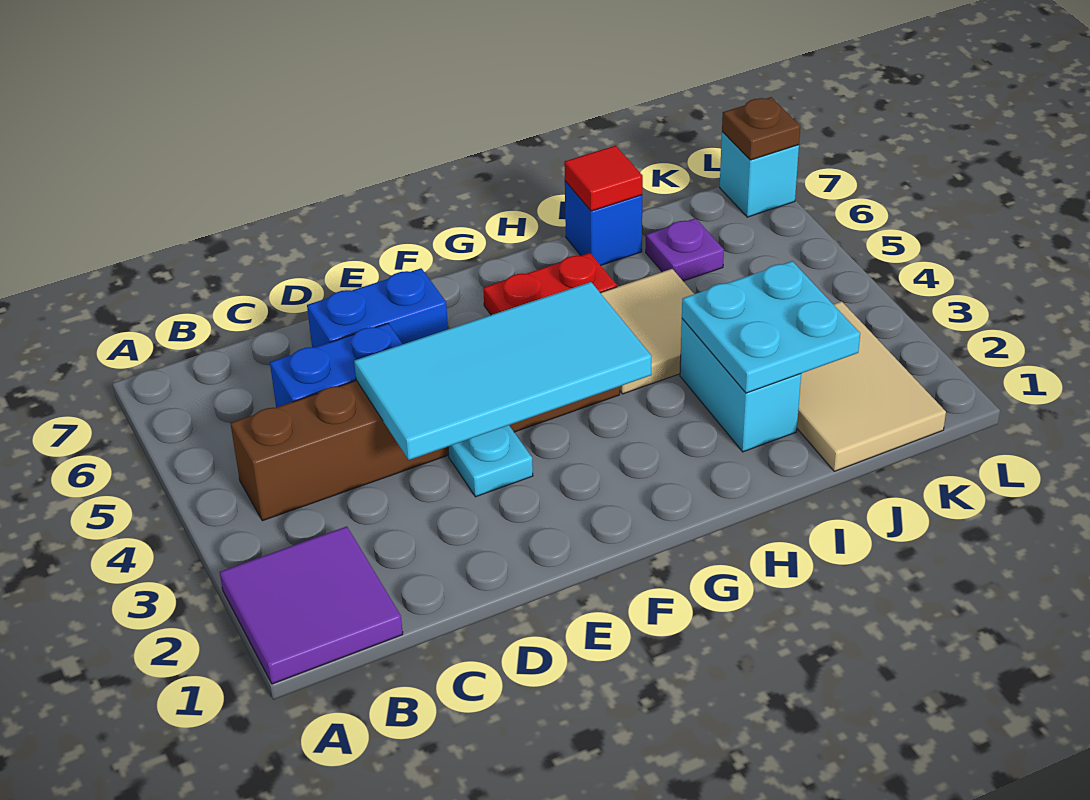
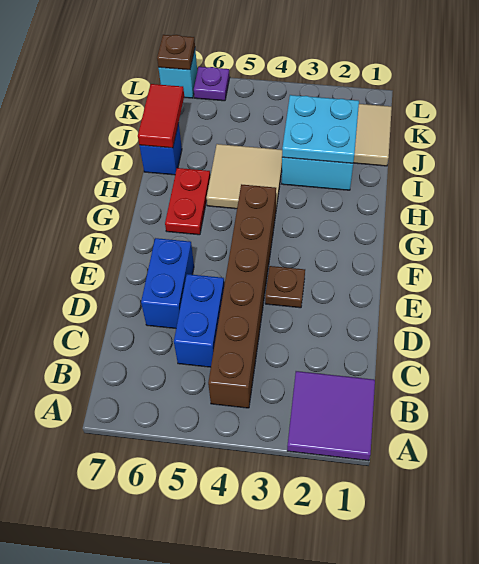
cyan 2x4 tile [354,282,652,460] -> none
cyan 1x1 plate [448,425,533,497] -> brown 1x1 plate [265,266,305,308]
red 1x1 tile [564,146,643,211] -> red 1x2 tile [138,84,184,148]
purple 1x1 plate [646,218,724,281] -> purple 1x1 plate moved to [194,67,230,101]

